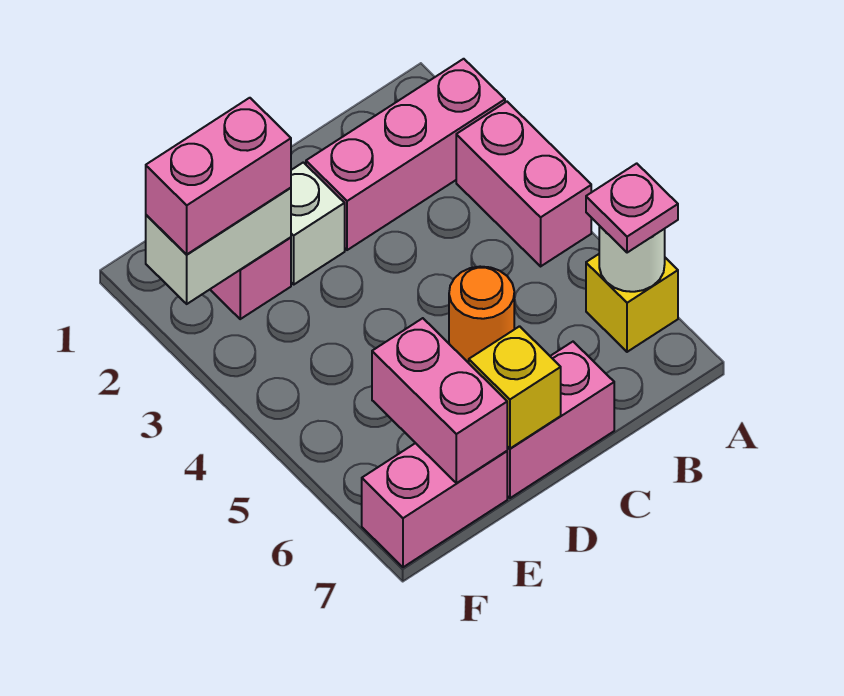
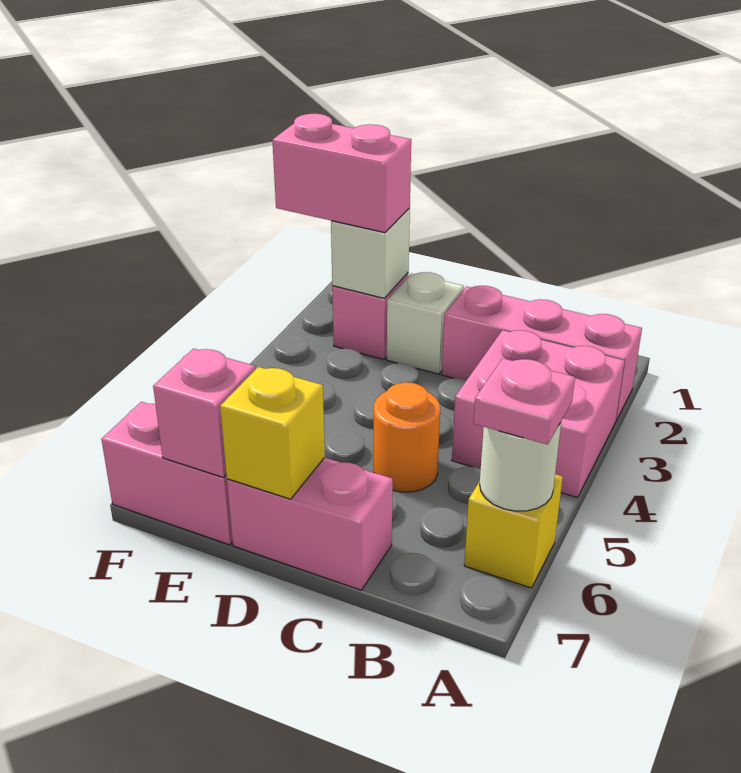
pink 1x2 brick [456,102,591,266] -> pink 2x2 brick [452,330,625,497]
white 1x2 brick [146,188,291,304] -> white 1x1 brick [331,209,410,298]
pink 1x2 brick [372,318,507,483] -> pink 1x1 brick [153,349,255,478]

